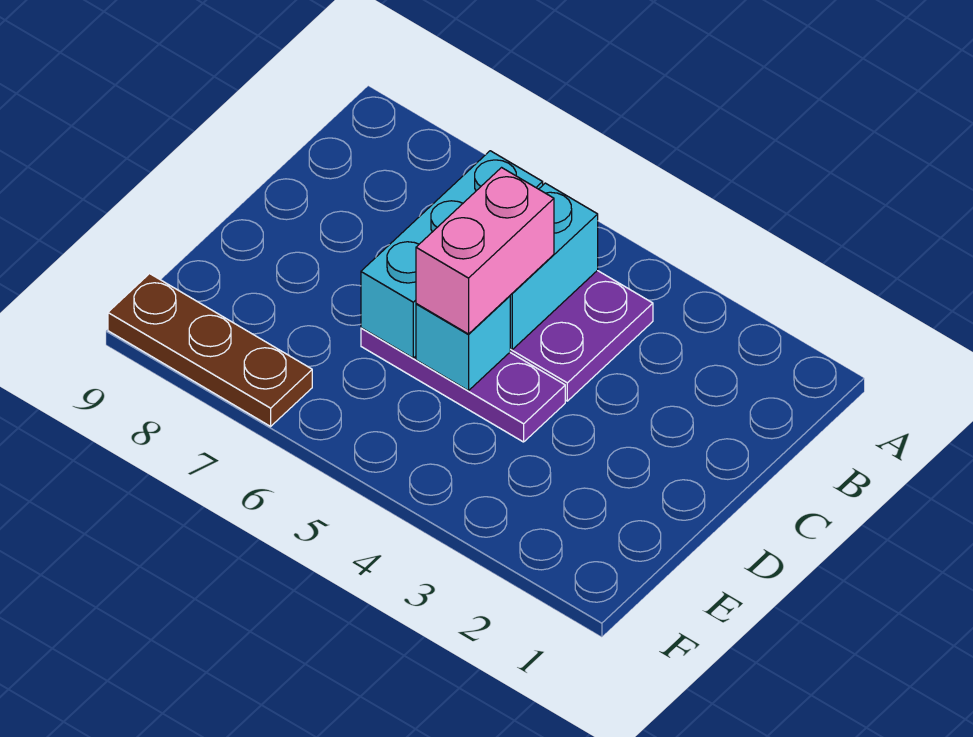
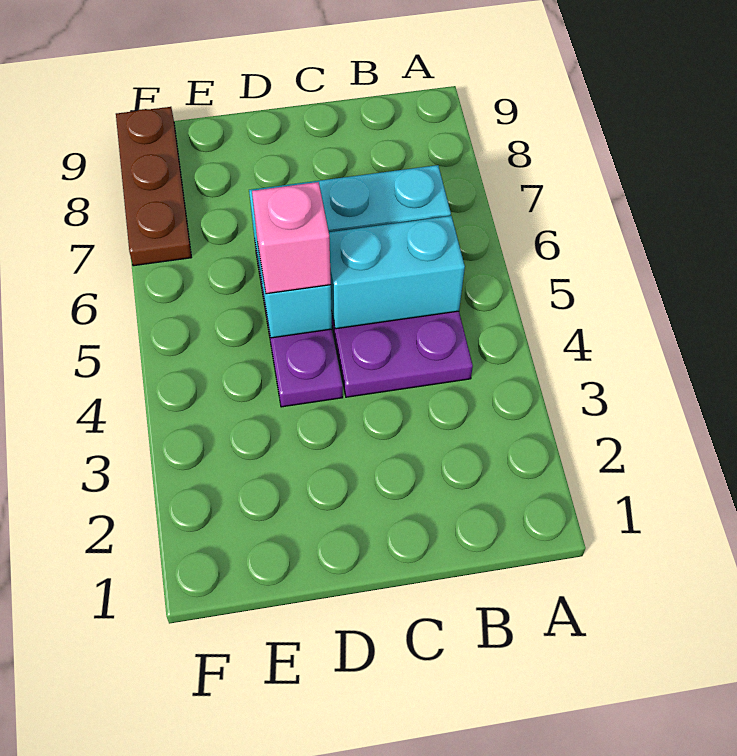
pink 1x2 brick [416,168,554,334] -> pink 1x1 brick [252,182,331,294]

